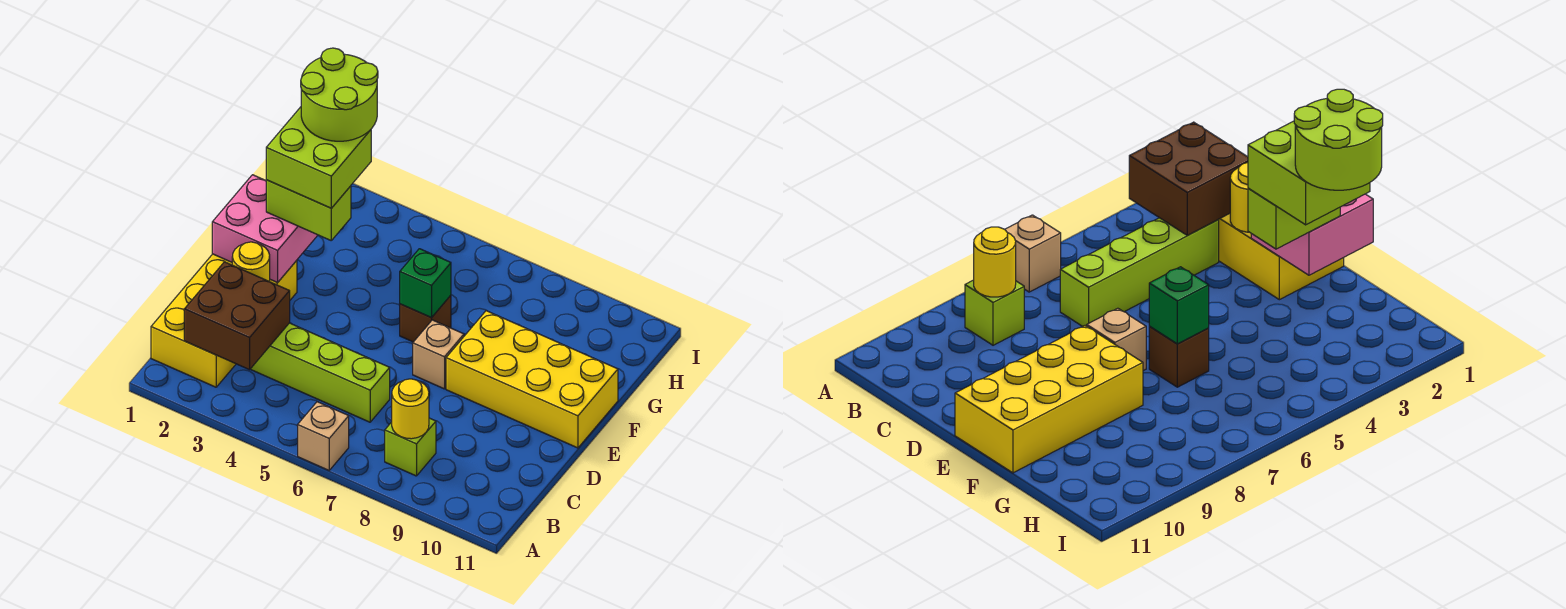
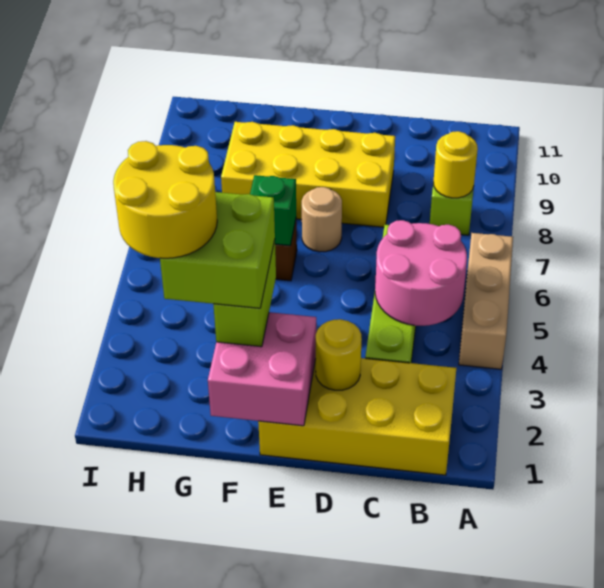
tan 1x1 brick [298,402,349,470] -> tan 1x3 brick [459,233,513,369]
brown 2x2 brick [184,262,290,370] -> none
none -> pink 2x2 round brick [375,220,467,326]
tan 1x1 brick [413,320,464,389] -> tan 1x1 round brick [302,187,342,252]
yellow 2x4 brick [446,311,618,448] -> yellow 2x4 brick turned to [221,122,395,227]
lime 2x2 round brick [301,48,378,141] -> yellow 2x2 round brick [113,141,217,258]

